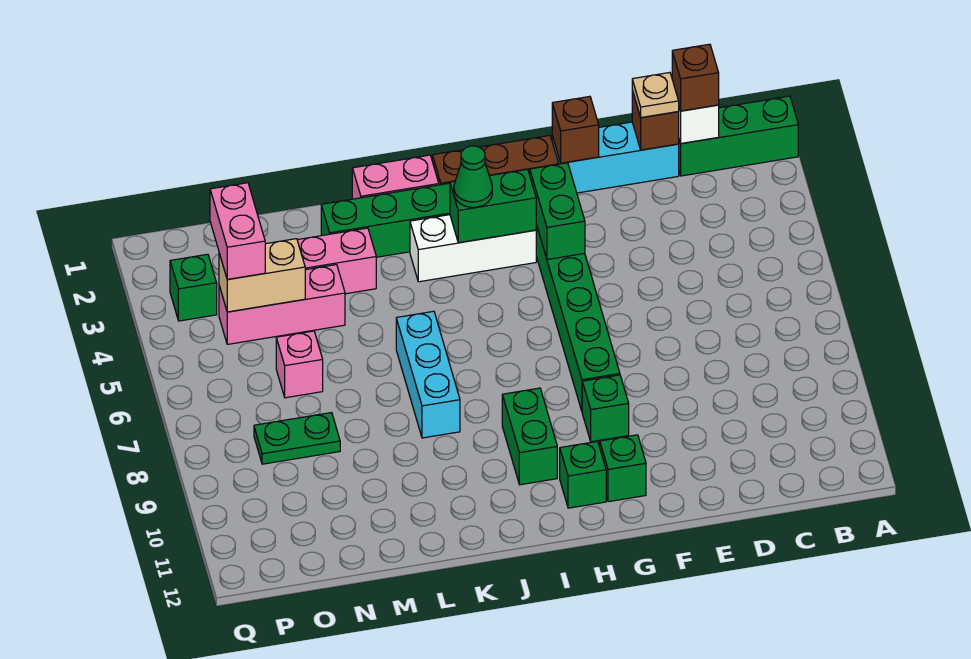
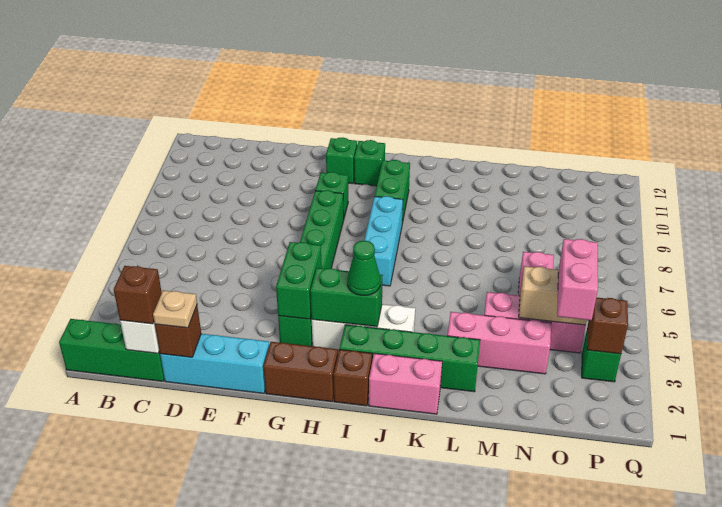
brown 1x1 brick [552,96,599,163] -> brown 1x1 brick moved to [587,297,628,354]
cyan 1x3 brick [396,311,460,438] -> cyan 1x3 brick moved to [364,196,403,286]
green 1x2 plate [254,413,340,464] -> none

